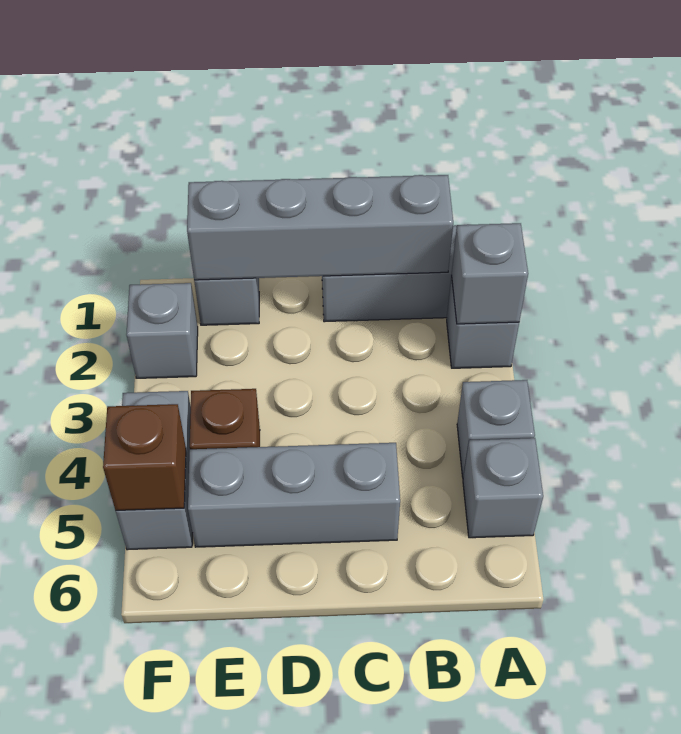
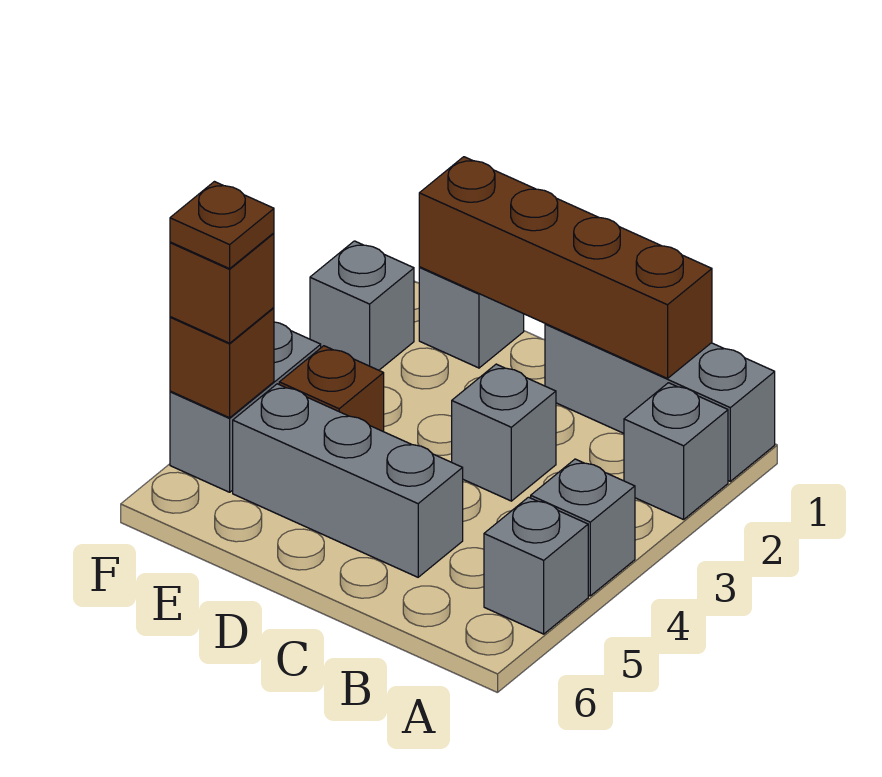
grey 1x1 brick [451,223,528,324] -> grey 1x1 brick moved to [452,364,556,501]
grey 1x4 brick [187,175,453,280] -> brown 1x4 brick [419,157,712,378]
none -> brown 1x1 brick [170,233,274,343]
none -> brown 1x1 plate [170,182,274,269]

